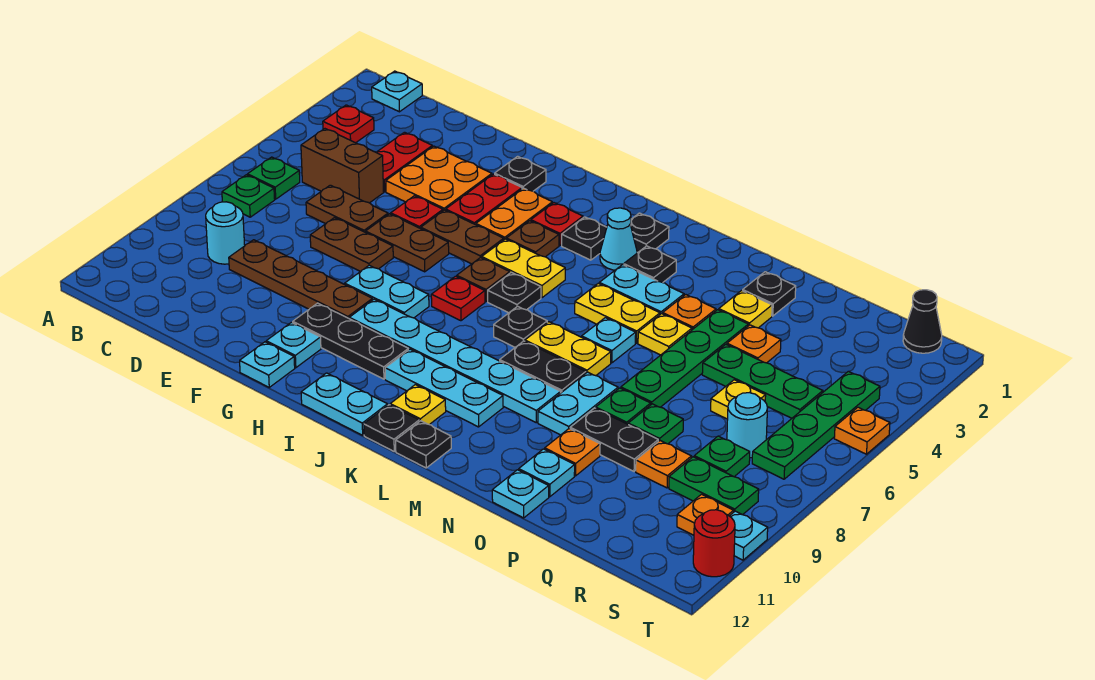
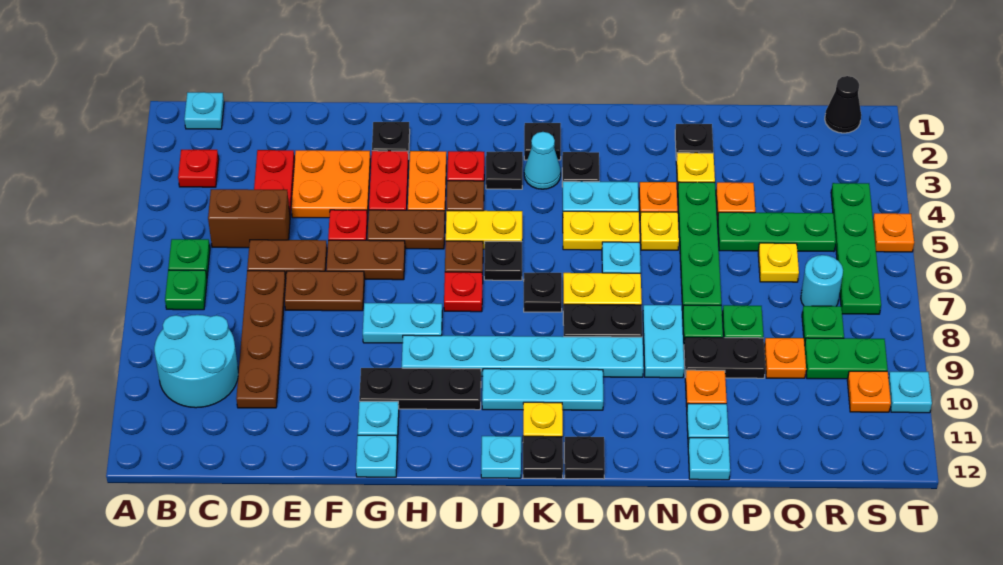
cyan 1x1 round brick [206,202,245,264] -> cyan 2x2 round brick [154,315,238,408]
brown 1x4 plate [229,240,373,318] -> brown 1x4 plate turned to [236,271,286,408]
cyan 1x2 plate [301,373,388,435] -> cyan 1x1 plate [481,436,521,478]
red 1x1 round brick [693,510,735,577] -> none

